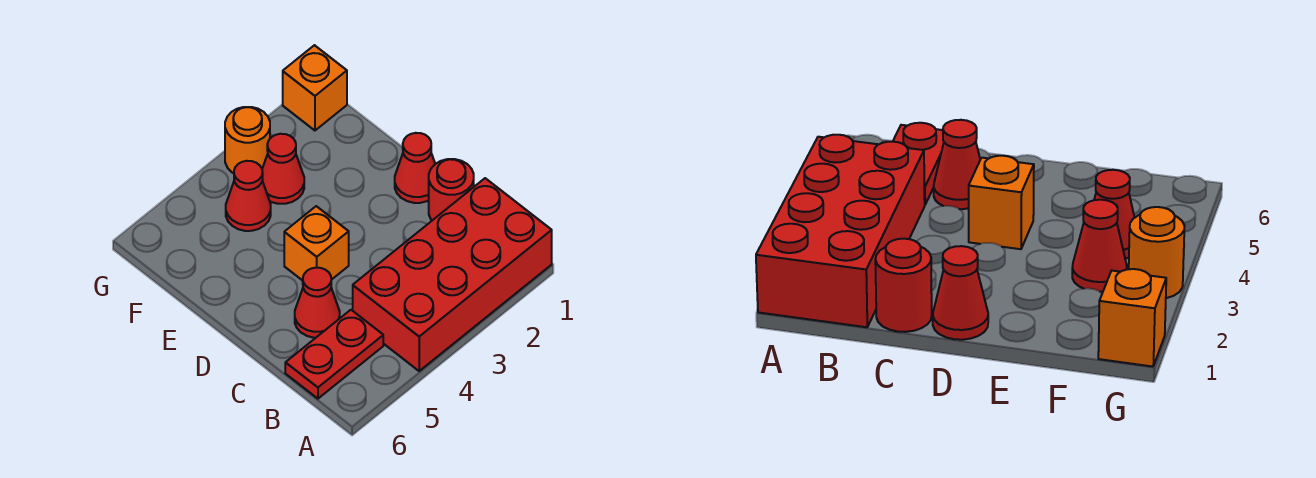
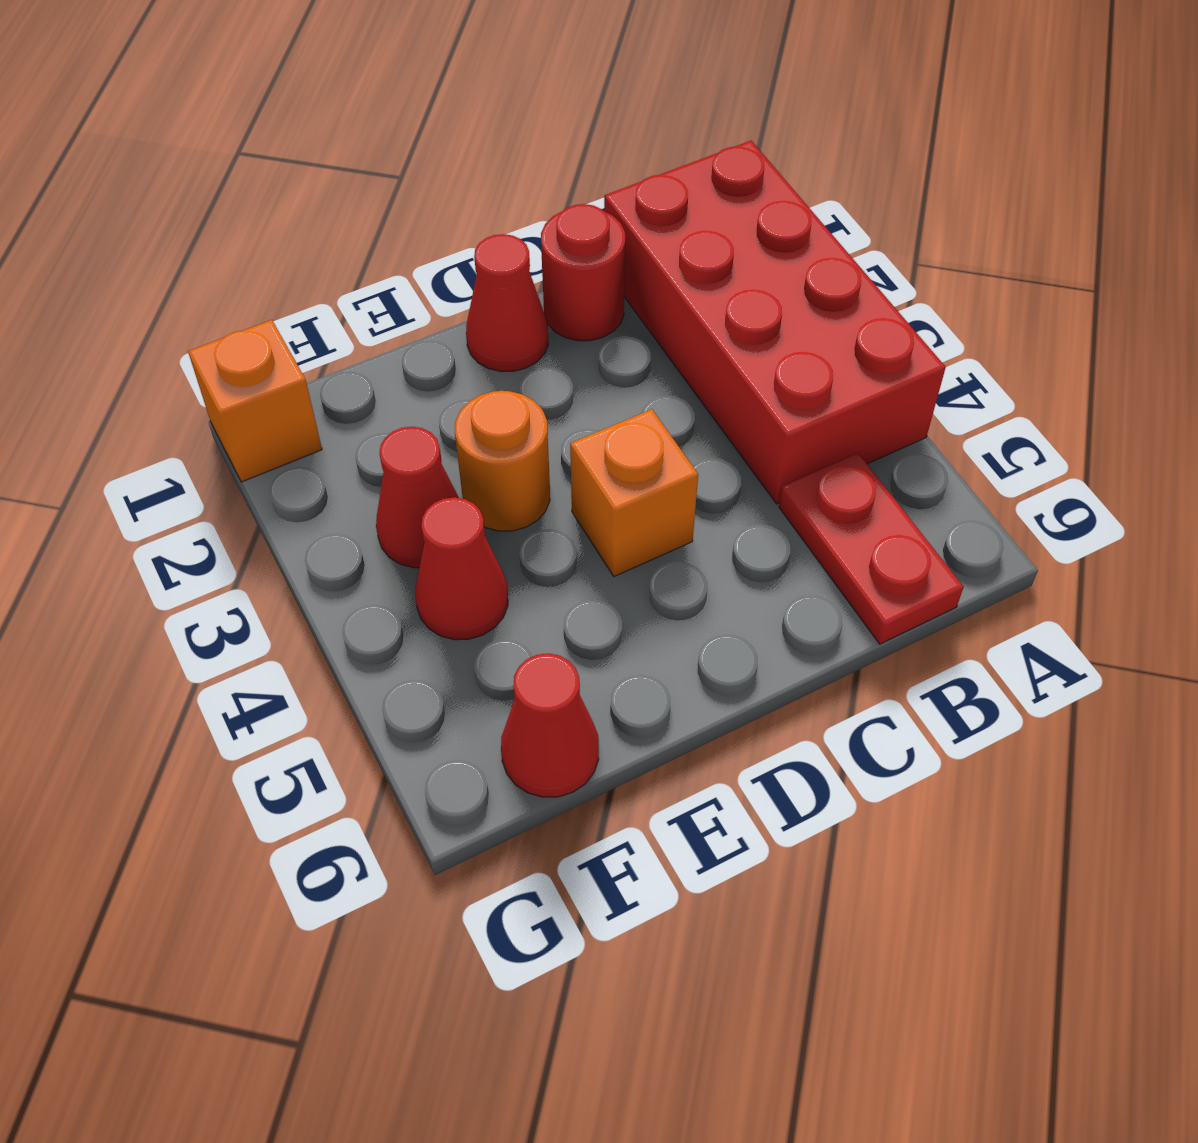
red 1x1 cone [295,268,340,338] -> red 1x1 cone moved to [501,653,599,797]
orange 1x1 round brick [225,107,270,173] -> orange 1x1 round brick moved to [455,391,550,531]

